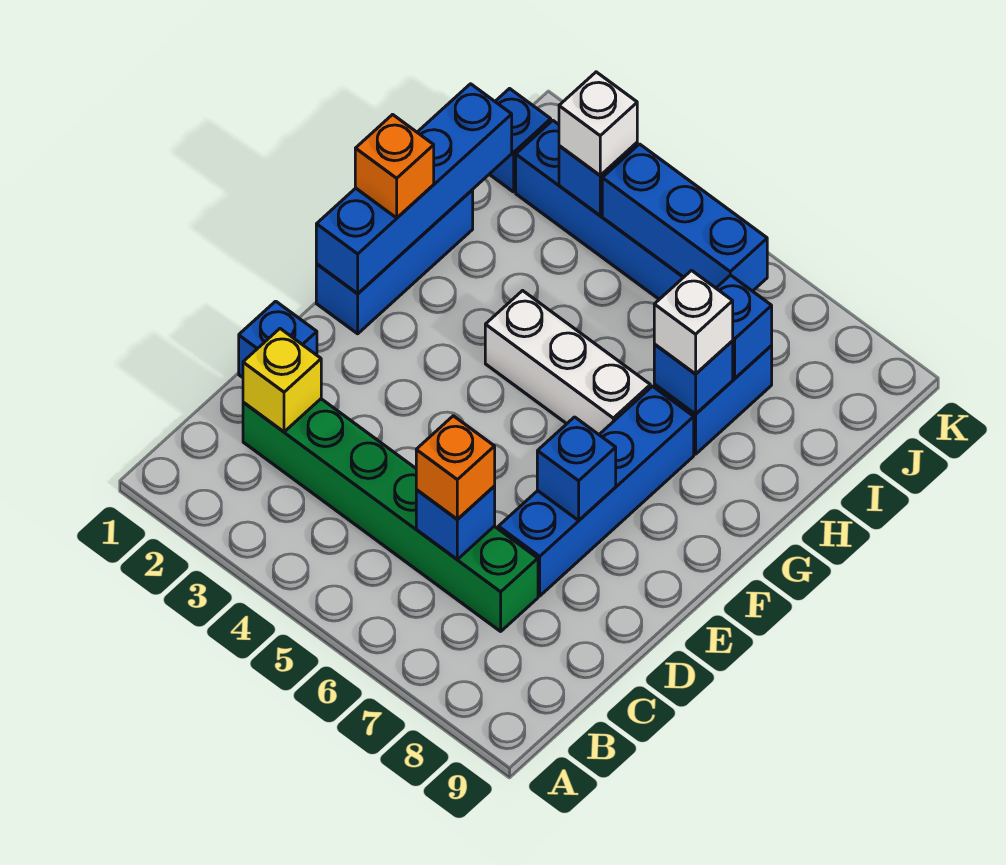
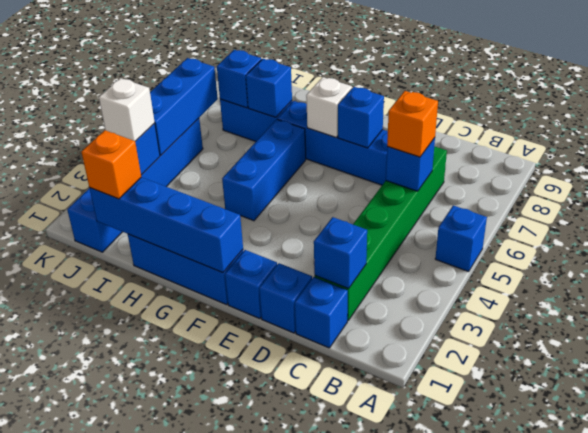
none -> blue 1x1 brick [435,205,487,272]
none -> blue 1x1 brick [295,277,348,348]
yellow 1x1 brick [243,329,321,432] -> blue 1x1 brick [314,217,367,289]
none -> blue 1x1 brick [225,250,277,319]
orange 1x1 brick [355,115,434,218] -> orange 1x1 brick moved to [82,130,141,199]
white 1x3 brick [485,291,650,434] -> blue 1x3 brick [222,119,306,221]
white 1x1 brick [654,271,733,374] -> white 1x1 brick moved to [306,77,352,137]

